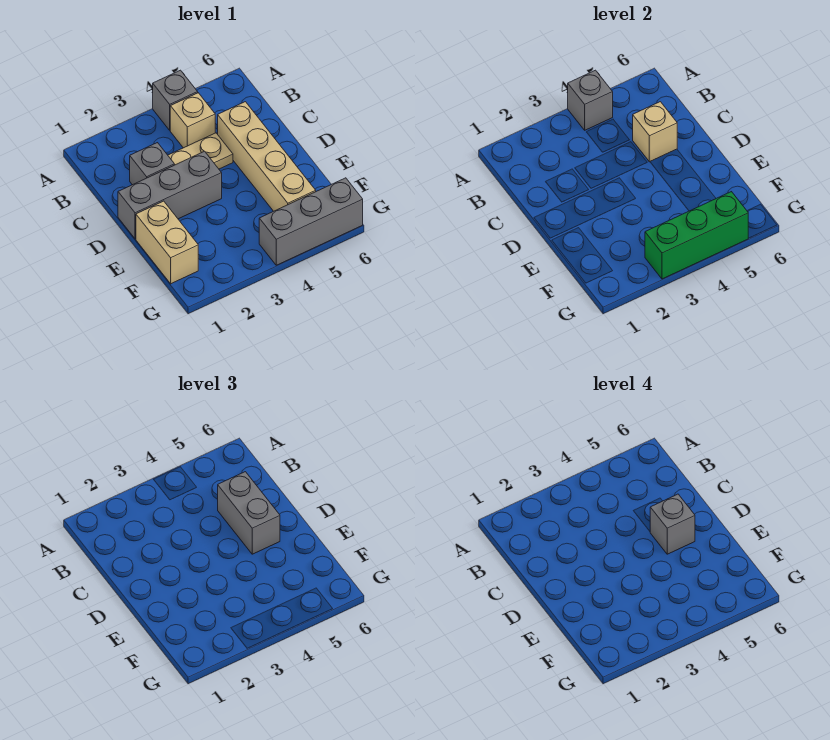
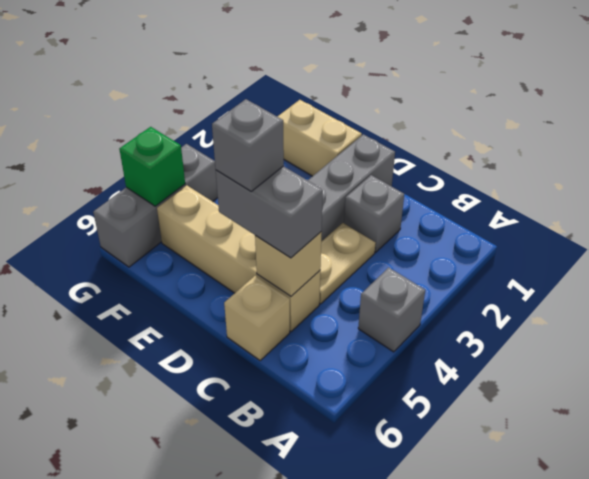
grey 1x1 brick [568,70,613,130] -> none
tan 1x1 brick [170,93,215,148] -> tan 1x1 brick moved to [224,276,290,360]
green 1x3 brick [645,192,748,279] -> green 1x1 brick [119,127,185,206]

